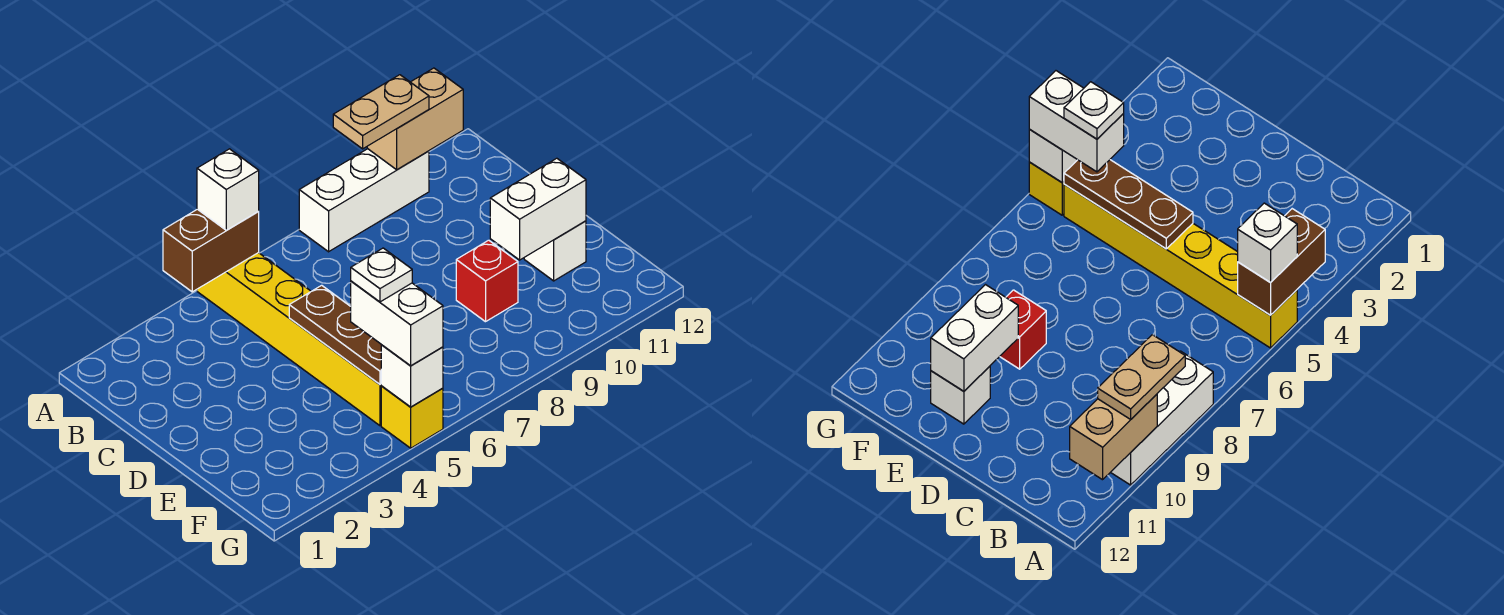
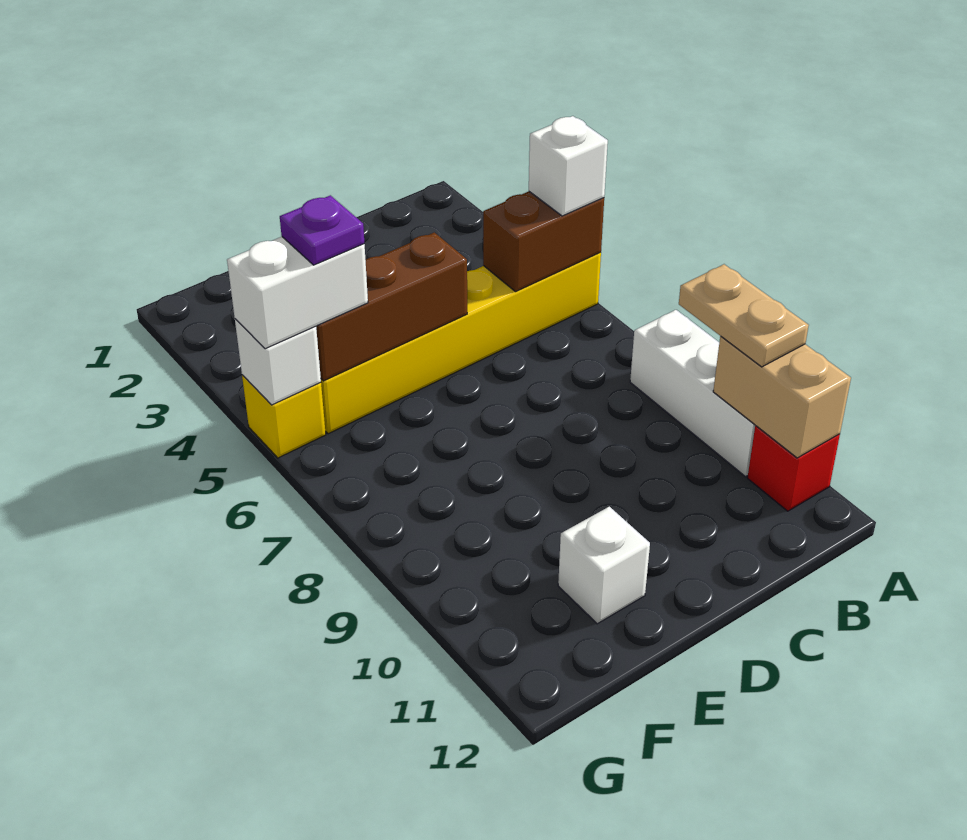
brown 1x2 brick [163,209,259,292] -> brown 1x2 brick turned to [483,191,604,292]
brown 1x3 plate [289,285,381,384] -> brown 1x3 brick [316,232,467,381]
red 1x1 brick [456,240,518,322] -> red 1x1 brick moved to [747,426,840,511]
white 1x2 brick [490,158,586,260] -> none
white 1x1 plate [351,248,412,302] -> purple 1x1 plate [280,195,364,265]

